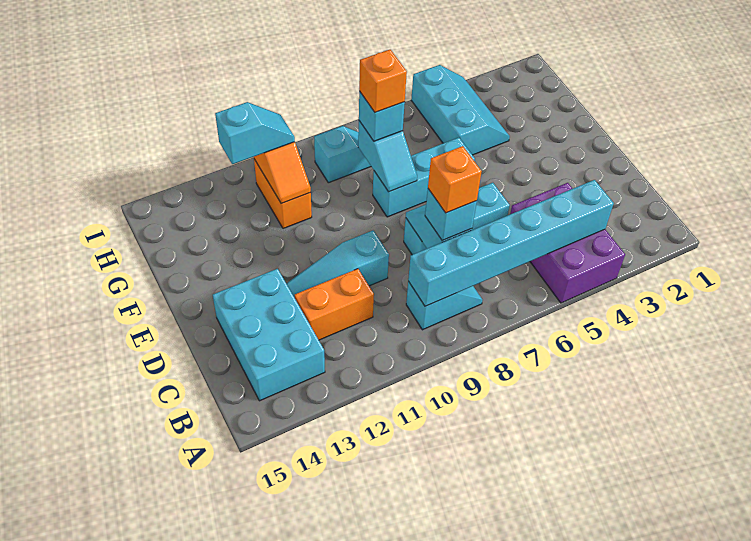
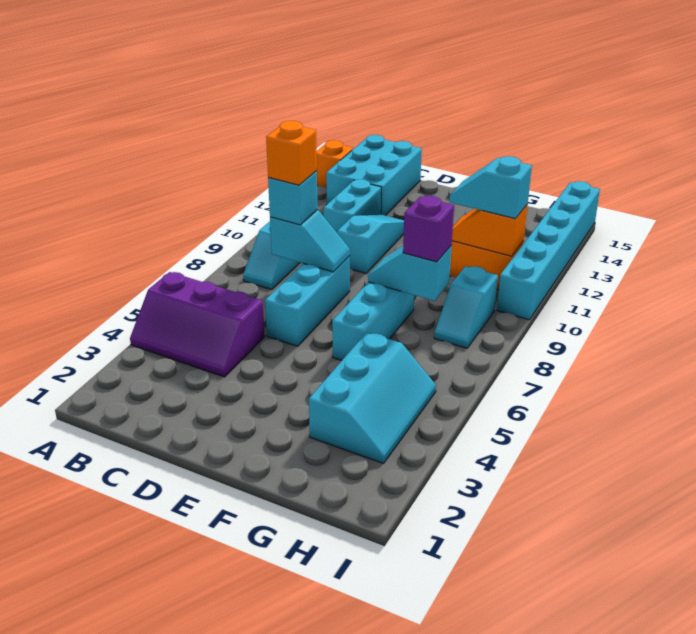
purple 2x3 brick [510,183,625,303] -> purple 2x3 slope [130,272,265,377]
cyan 1x6 brick [408,180,614,306] -> cyan 1x6 brick moved to [497,181,600,320]
cyan 2x3 brick [213,269,325,401] -> cyan 2x3 brick turned to [326,135,422,216]
orange 1x2 brick [295,269,374,340] -> cyan 1x2 brick [324,179,381,232]
cyan 2x3 slope [411,65,510,155] -> cyan 2x3 slope turned to [309,332,436,463]
cyan 1x1 brick [359,91,405,141] -> purple 1x1 brick [403,196,454,262]
orange 1x1 brick [359,50,407,112] -> orange 1x1 brick moved to [317,140,354,187]
cyan 1x2 slope [215,102,295,164] -> cyan 1x2 slope turned to [449,156,532,219]

